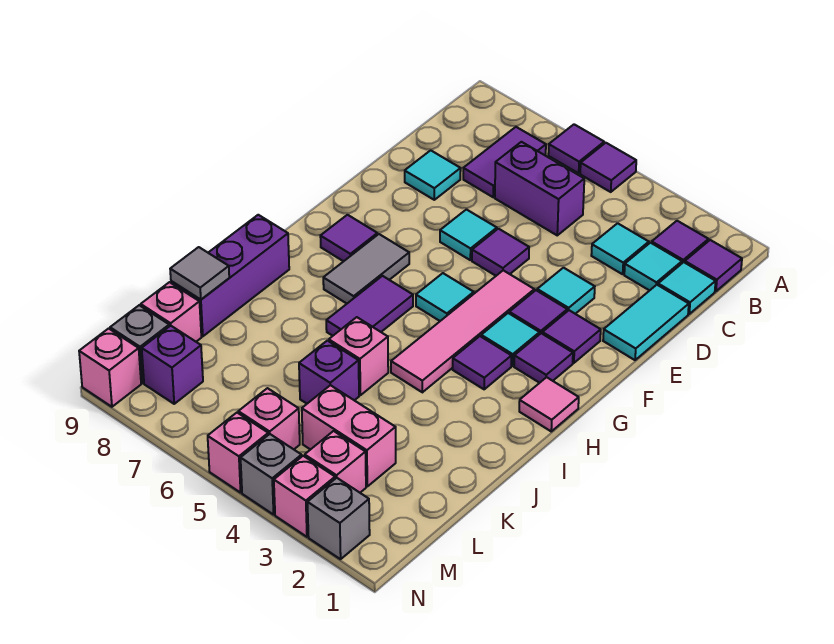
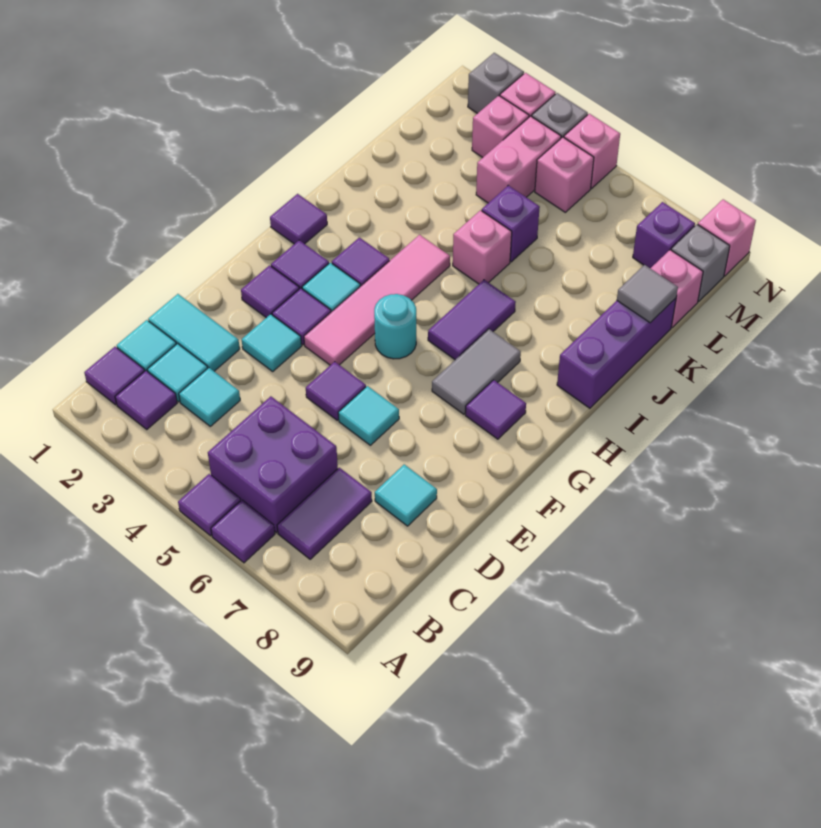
purple 1x2 brick [495,142,584,235] -> purple 2x2 brick [208,396,338,533]
cyan 1x2 tile [603,285,689,360] -> cyan 1x2 tile turned to [148,294,240,371]
cyan 1x1 tile [416,273,474,321] -> cyan 1x1 round brick [374,294,416,359]
pink 1x1 tile [519,377,579,431] -> purple 1x1 tile [270,194,327,244]
pink 1x2 brick [302,385,396,486] -> pink 1x2 brick turned to [476,116,561,203]

